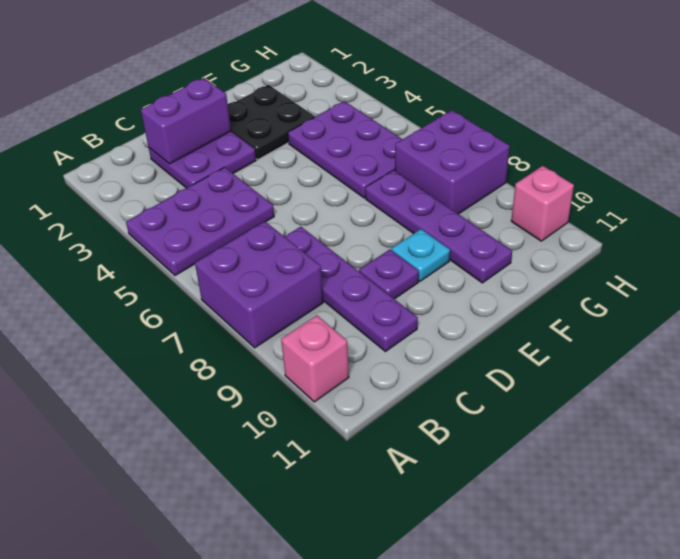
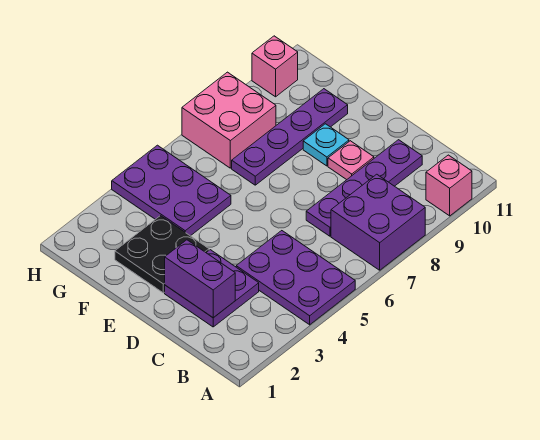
purple 1x1 plate [359,249,419,299] -> pink 1x1 plate [328,141,374,180]
purple 2x3 plate [288,101,402,198] -> purple 2x3 plate turned to [112,145,231,236]
purple 2x2 brick [395,110,510,214] -> pink 2x2 brick [182,72,276,168]

